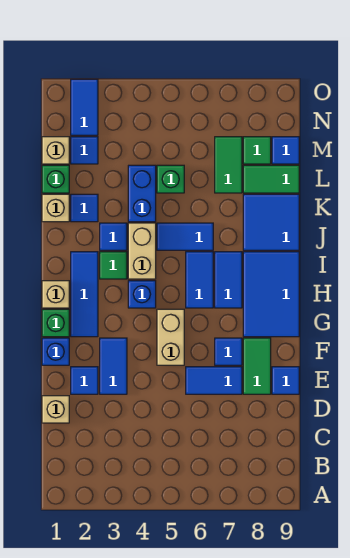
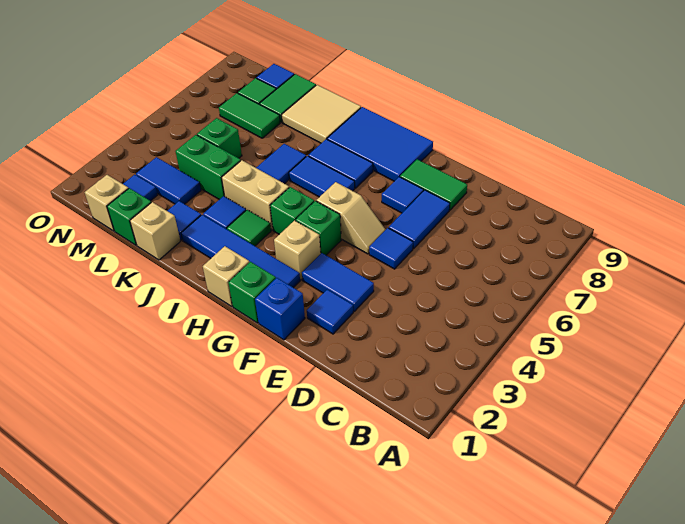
tan 1x1 brick [42,396,69,423] -> tan 1x1 brick moved to [274,220,321,280]
blue 1x1 tile [272,367,299,394] -> blue 1x1 tile moved to [369,228,413,269]
tan 1x2 brick [157,309,184,365] -> tan 1x2 slope [316,182,386,254]
blue 1x3 tile [71,252,98,337] -> blue 1x4 tile [181,215,300,288]
none -> green 1x1 brick [296,201,341,255]
blue 1x1 brick [128,281,156,308] -> green 1x1 brick [270,187,314,234]
blue 2x2 tile [243,194,299,250] -> tan 2x2 tile [281,85,361,143]
blue 1x2 brick [128,165,156,222] -> green 1x2 brick [175,135,241,199]
blue 1x2 tile [71,79,98,135] -> blue 1x2 tile moved to [136,157,201,204]

